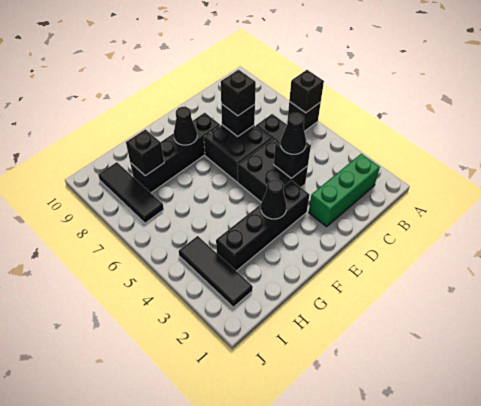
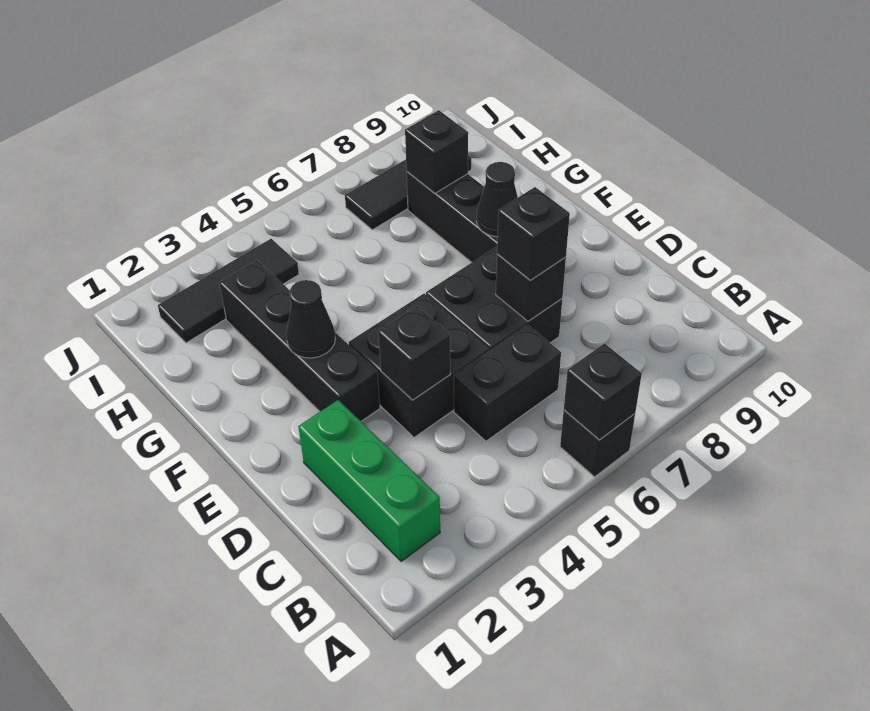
black 1x1 cone [281,113,306,154] -> none

